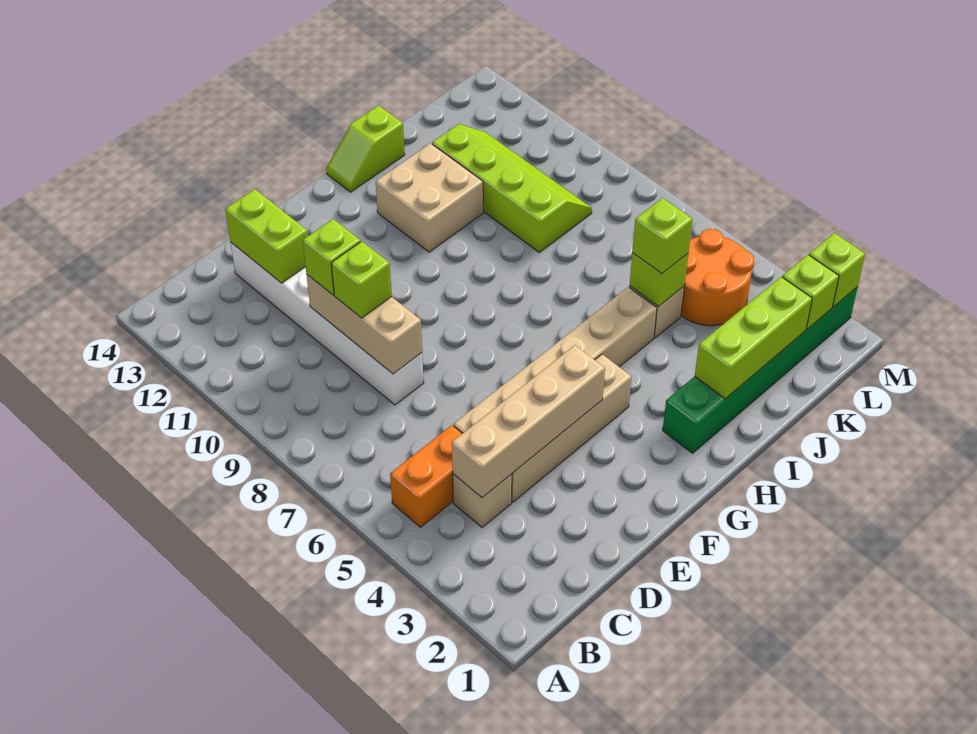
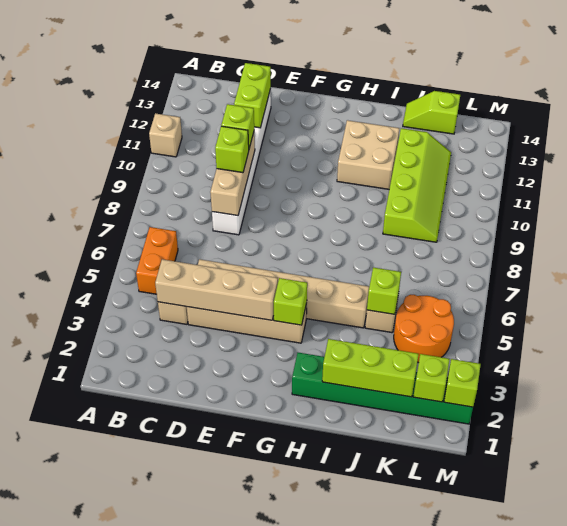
none -> tan 1x1 brick [149,113,182,157]
orange 1x2 brick [390,425,463,527] -> orange 1x2 brick turned to [136,227,178,294]
lime 1x2 slope [326,106,405,192] -> lime 1x2 slope moved to [403,91,460,134]
lime 1x1 brick [632,198,693,274] -> lime 1x1 brick moved to [274,278,307,325]

